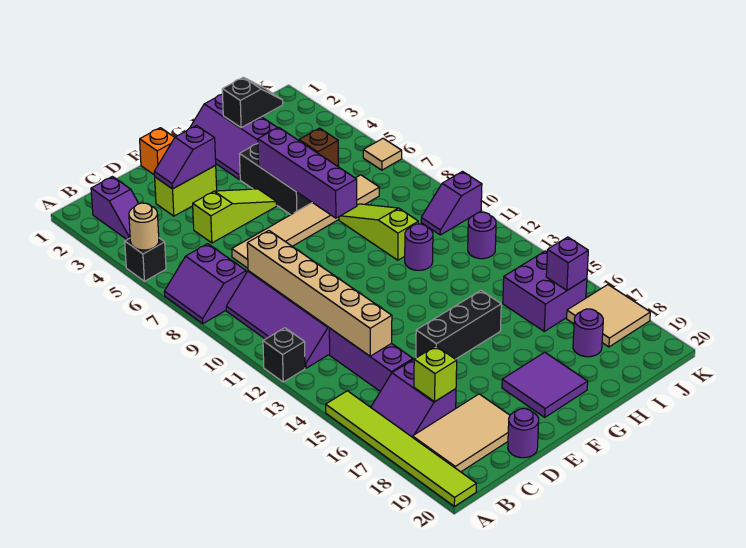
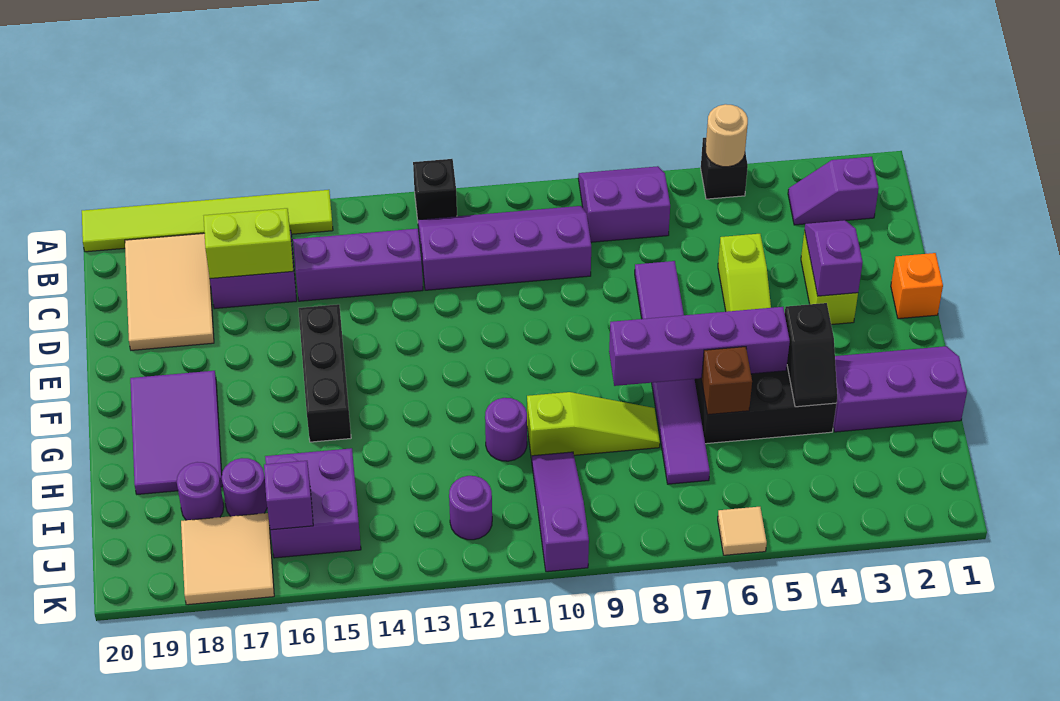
tan 1x6 brick [247,231,392,356] -> none
lime 1x1 brick [414,346,457,402] -> lime 1x2 brick [204,208,293,279]
tan 1x6 tile [232,175,379,268] -> purple 1x6 tile [635,261,710,484]
purple 1x1 round brick [508,409,539,458] -> purple 1x1 round brick moved to [222,458,267,516]
purple 2x2 tile [502,352,588,417] -> purple 2x3 tile [130,371,223,494]
black 1x2 slope [222,77,283,127] -> black 1x2 slope moved to [785,303,837,407]
purple 1x2 slope [421,172,482,235] -> purple 1x3 slope [532,452,589,572]

